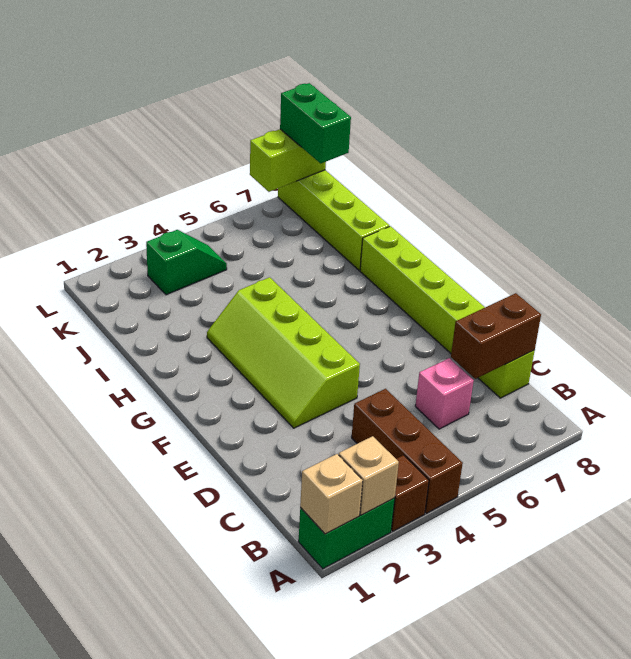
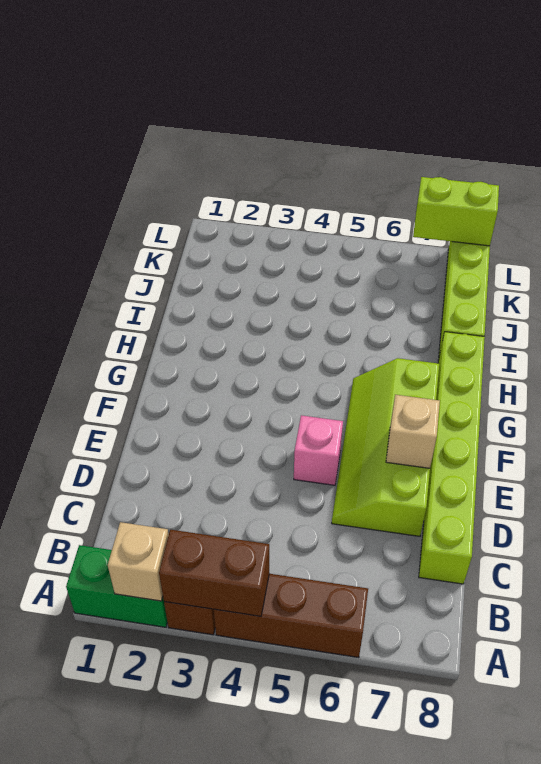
tan 1x1 brick [300,454,363,534] -> tan 1x1 brick moved to [386,395,440,468]
brown 1x3 brick [352,389,463,513] -> brown 1x3 brick turned to [214,574,368,658]
pink 1x1 brick [415,358,474,429] -> pink 1x1 brick moved to [294,415,343,485]
brown 1x2 brick [451,293,541,379] -> brown 1x2 brick moved to [159,530,269,616]
lime 2x4 slope [207,277,360,428] -> lime 2x4 slope moved to [332,358,439,536]
green 1x2 slope [146,230,227,295] -> none
green 1x2 brick [280,83,351,163] -> none

